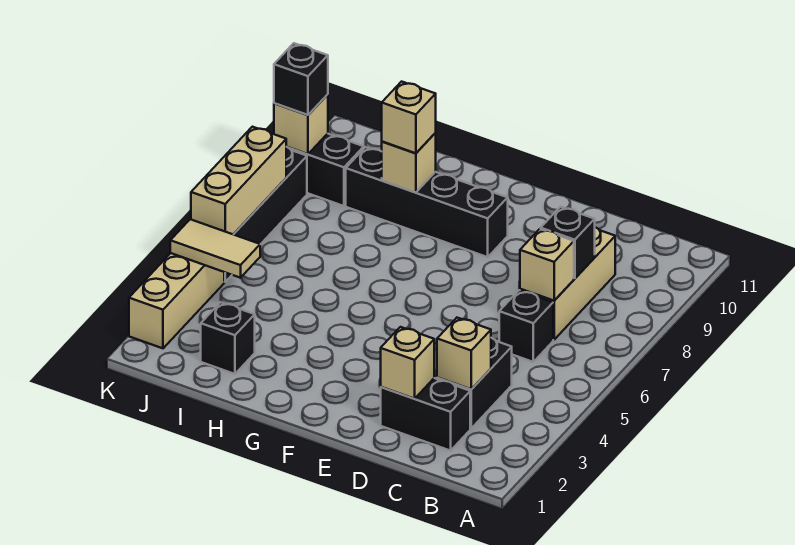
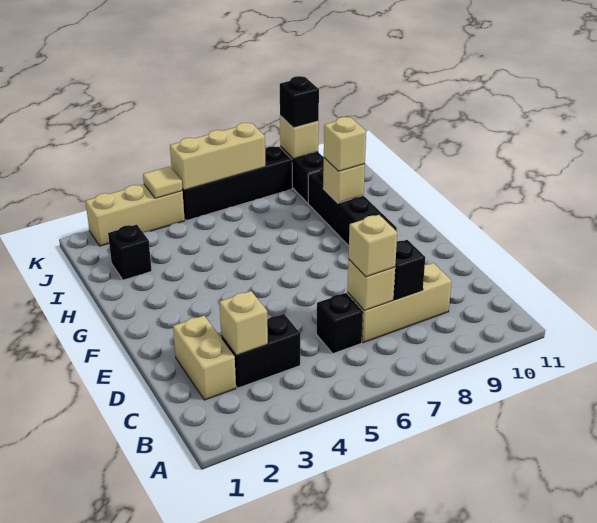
black 1x2 brick [381,378,470,451] -> tan 1x2 brick [173,316,236,400]
tan 1x1 brick [381,327,434,399] -> tan 1x1 brick moved to [348,215,397,277]
tan 1x2 tile [170,219,260,278] -> tan 1x1 tile [143,167,183,198]

